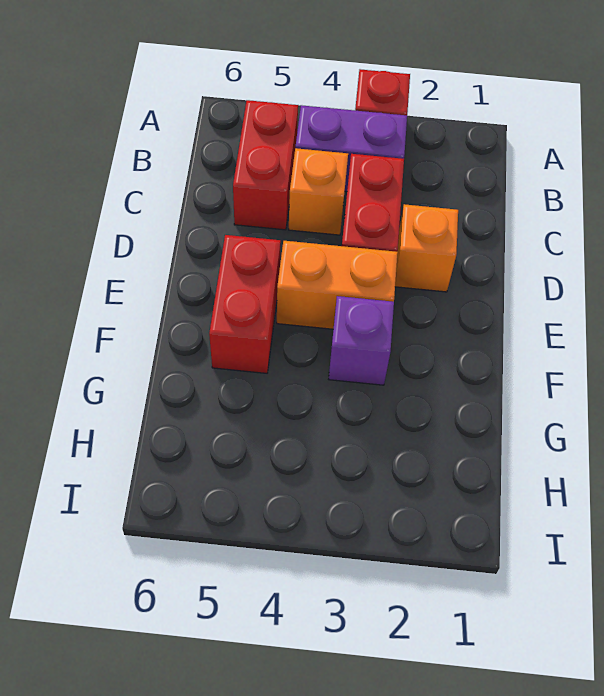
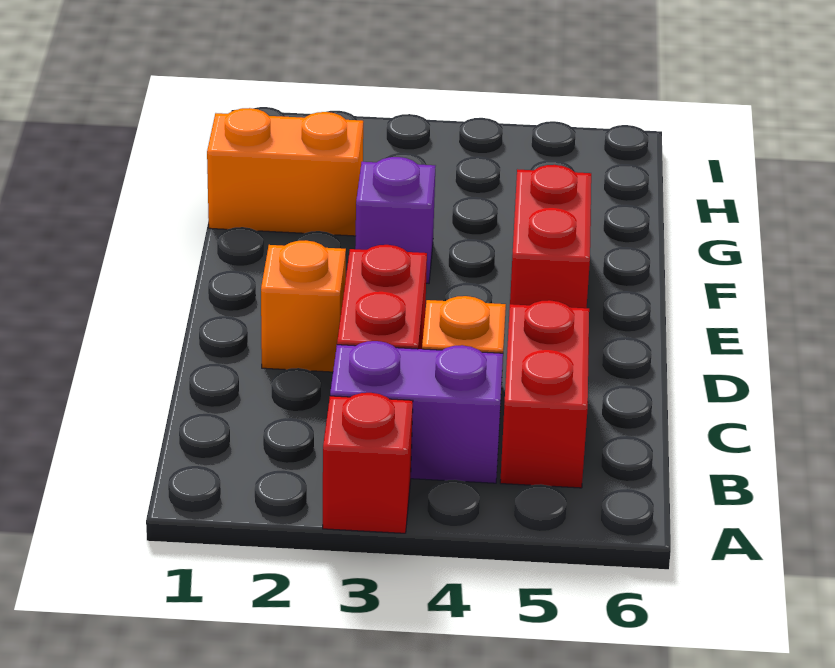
orange 1x2 brick [277,241,398,329] -> orange 1x2 brick moved to [207,108,363,236]

